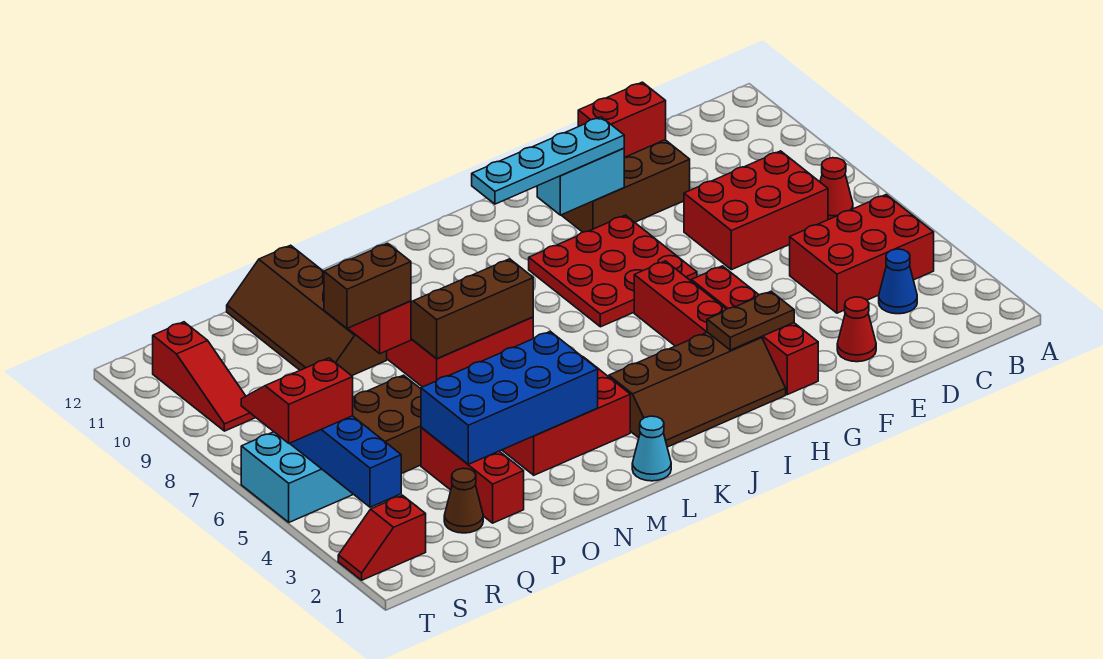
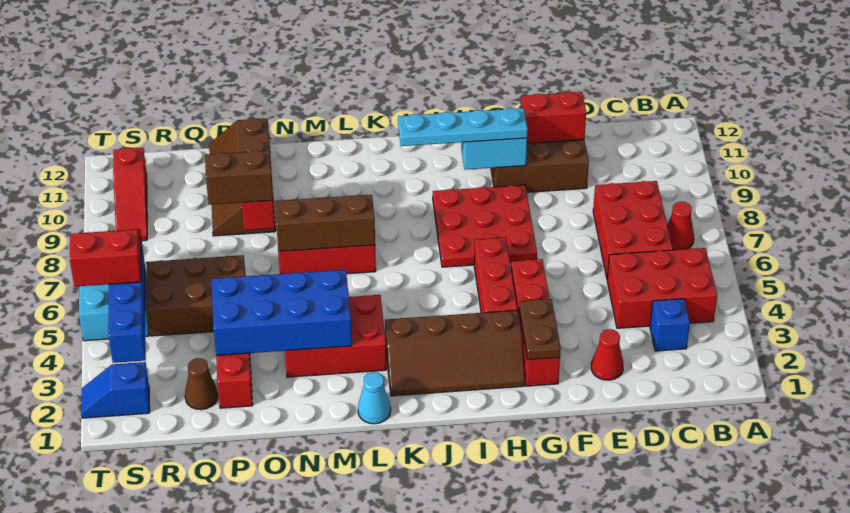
blue 1x1 cone [879,249,917,314] -> blue 1x1 brick [650,299,690,351]
red 2x3 brick [684,151,828,270] -> red 2x3 brick turned to [593,181,673,278]
brown 1x2 plate [707,292,794,350] -> brown 1x2 plate turned to [519,299,561,360]
red 1x2 slope [338,495,426,580] -> blue 1x2 slope [81,362,150,418]

